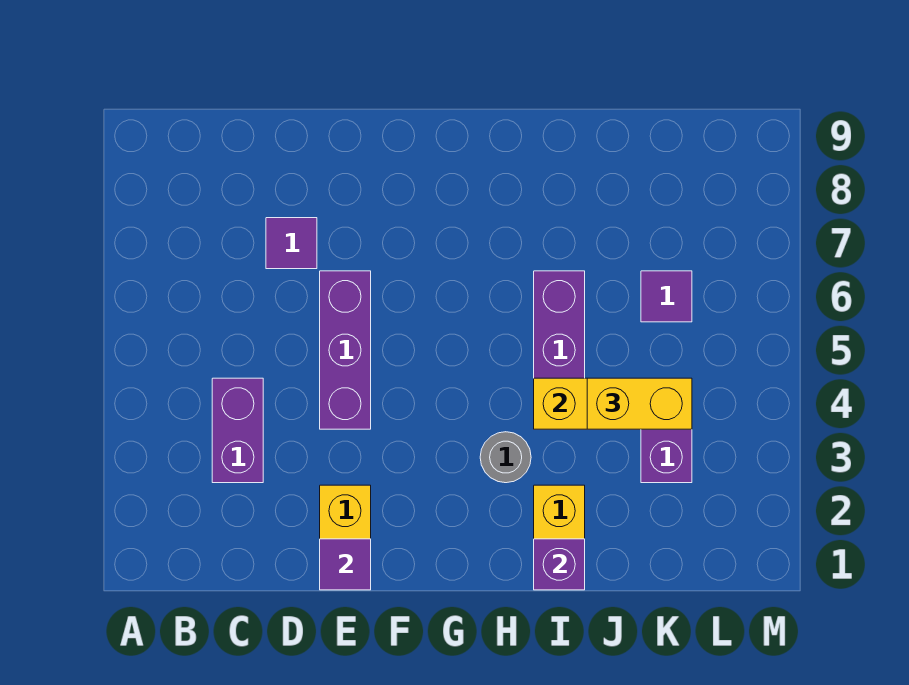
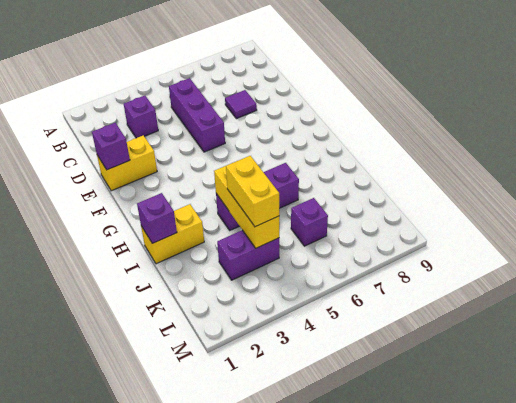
purple 1x2 brick [212,378,263,483] -> purple 1x1 brick [124,96,158,138]
purple 1x1 tile [320,539,371,590] -> purple 1x1 brick [92,123,130,170]
purple 1x3 brick [320,271,371,429] -> purple 1x3 brick turned to [169,78,225,152]
grey 1x1 round brick [480,432,531,483] -> none
purple 1x1 tile [641,271,692,322] -> purple 1x1 brick [291,198,328,246]

